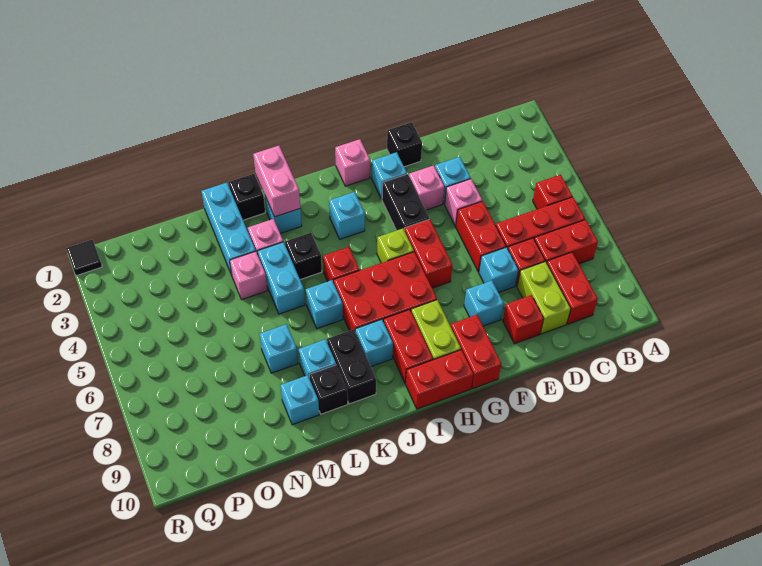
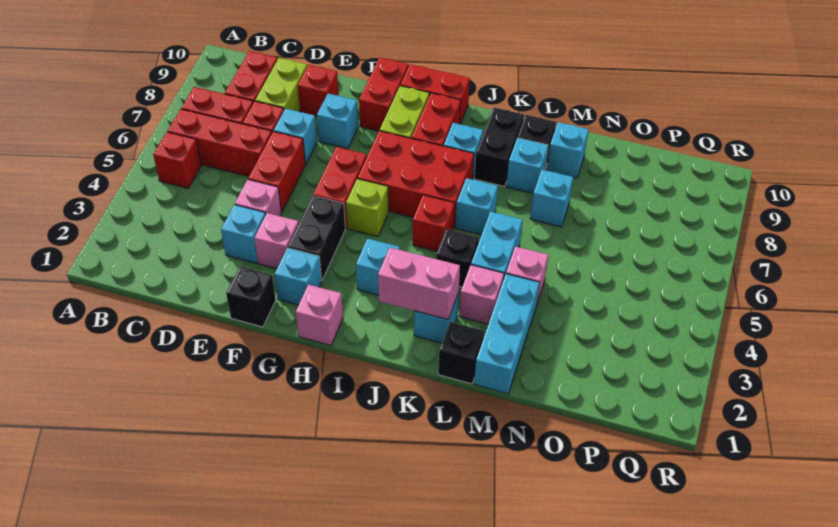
pink 1x2 brick [253,146,300,217] -> pink 1x2 brick turned to [378,248,460,319]
black 1x1 tile [66,240,102,276] -> none

